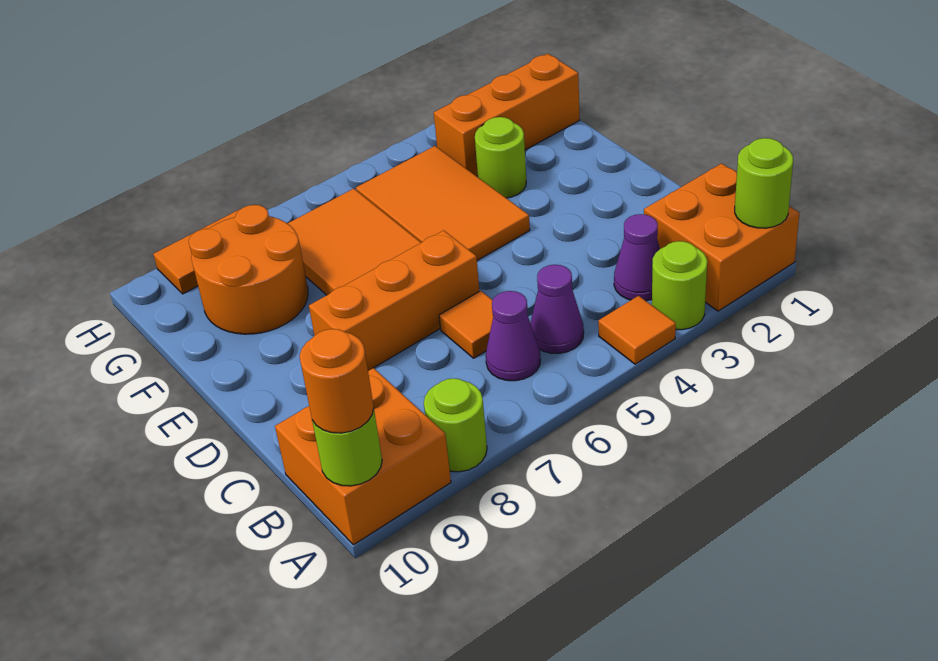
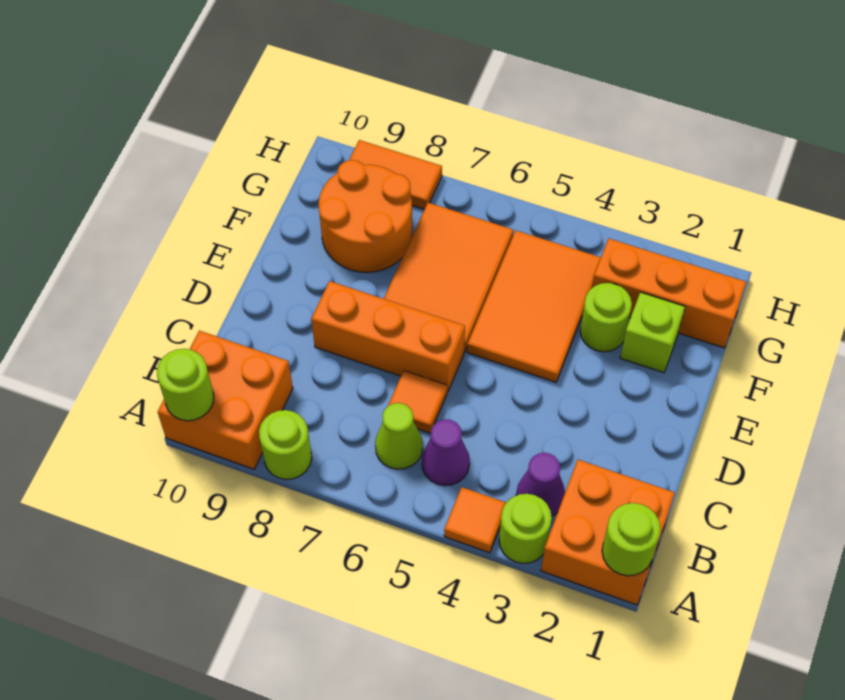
orange 1x1 round brick [300,329,374,433] -> none
purple 1x1 cone [486,291,540,381] -> lime 1x1 cone [375,403,423,469]
none -> lime 1x1 brick [620,292,685,373]

